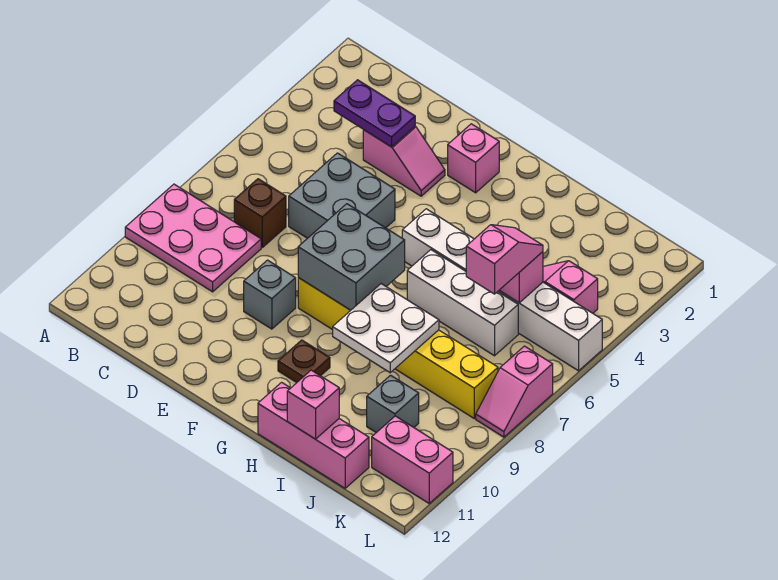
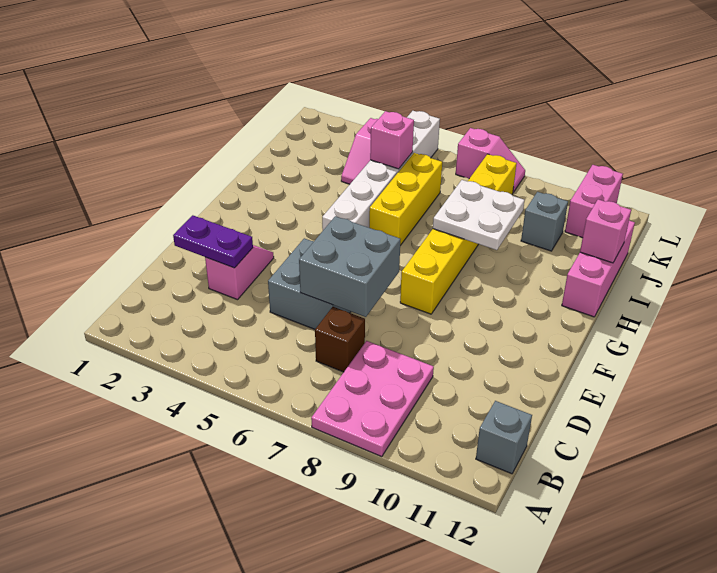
purple 1x2 plate [334,80,415,147] -> purple 1x2 plate turned to [173,215,253,268]
grey 1x1 brick [244,260,296,329] -> grey 1x1 brick moved to [476,401,532,474]
pink 1x1 brick [448,124,499,193] -> none
grey 2x2 brick [298,204,405,310] -> grey 2x2 brick moved to [299,216,400,317]
brown 1x1 plate [278,340,330,383] -> none
white 1x3 brick [407,250,518,356] -> yellow 1x3 brick [369,153,442,245]
pink 1x2 slope [466,225,543,294] -> none

